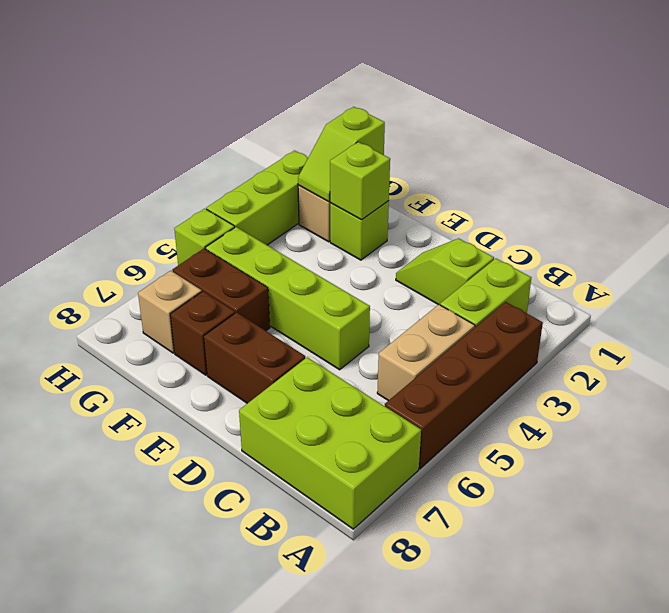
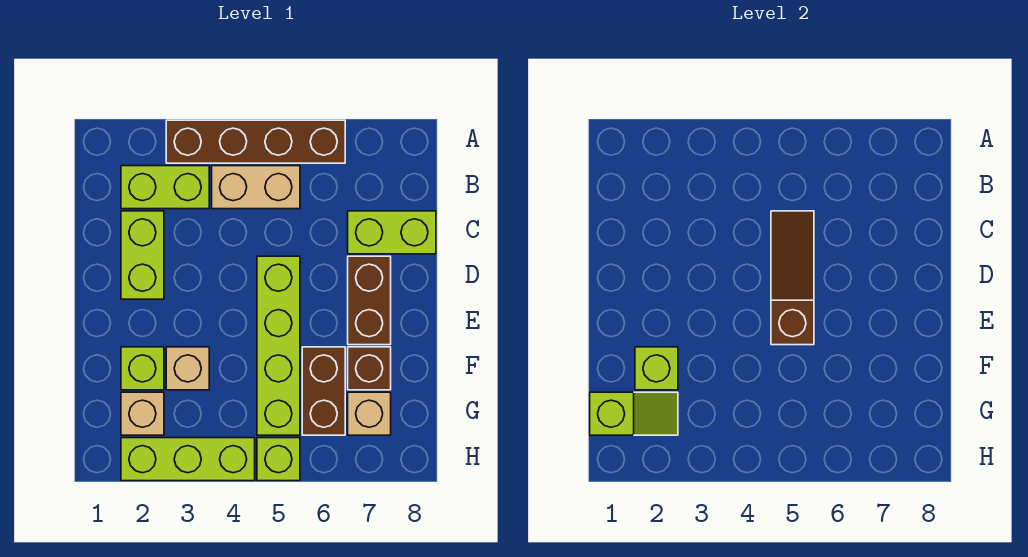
lime 2x3 brick [239,357,421,529] -> lime 1x2 brick [348,211,436,254]
lime 1x2 slope [396,238,494,305] -> lime 1x2 brick [121,211,164,299]
none -> brown 1x3 slope [771,211,814,345]
none -> tan 1x1 brick [166,347,209,390]

